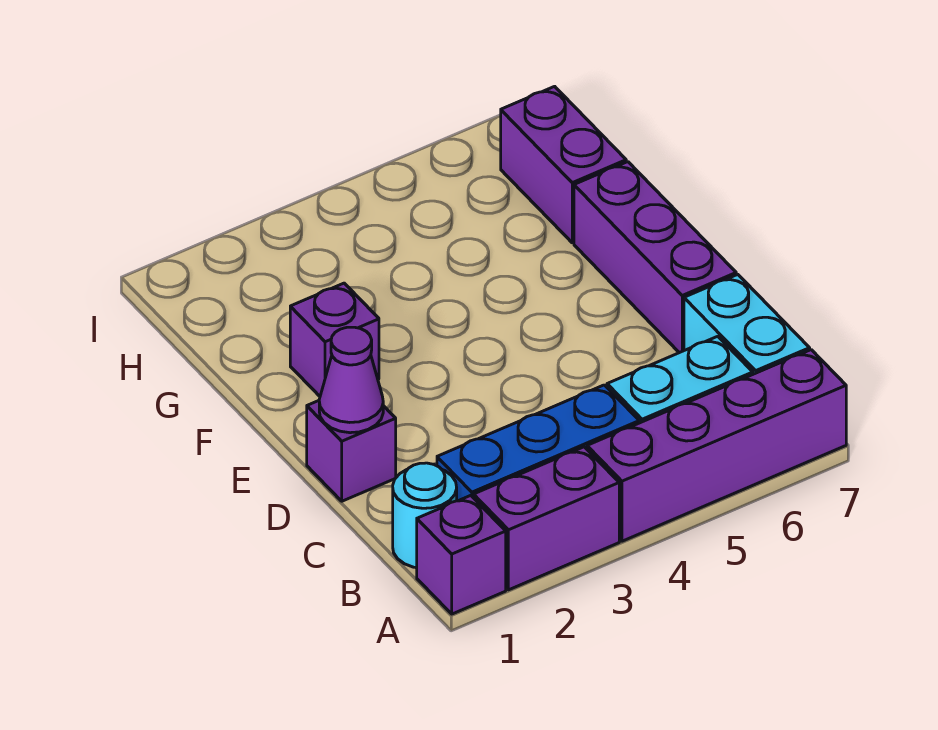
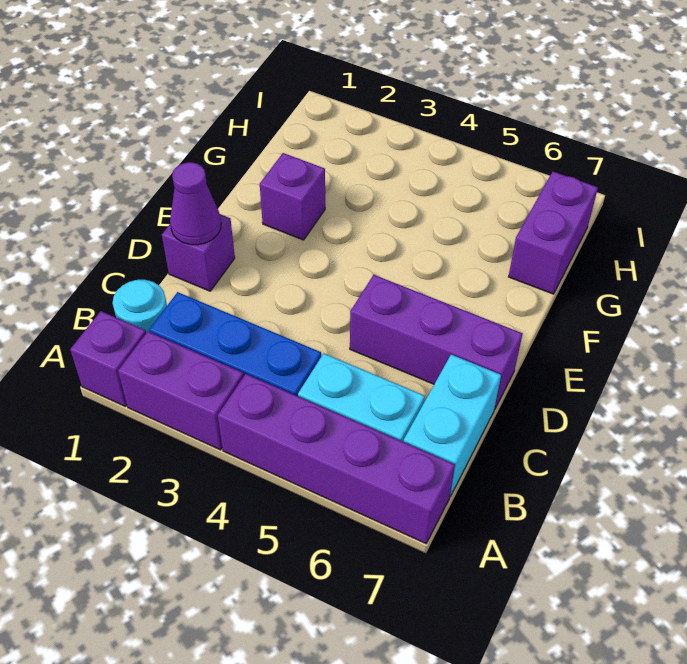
purple 1x3 brick [574,162,736,353] -> purple 1x3 brick turned to [350,275,523,410]

